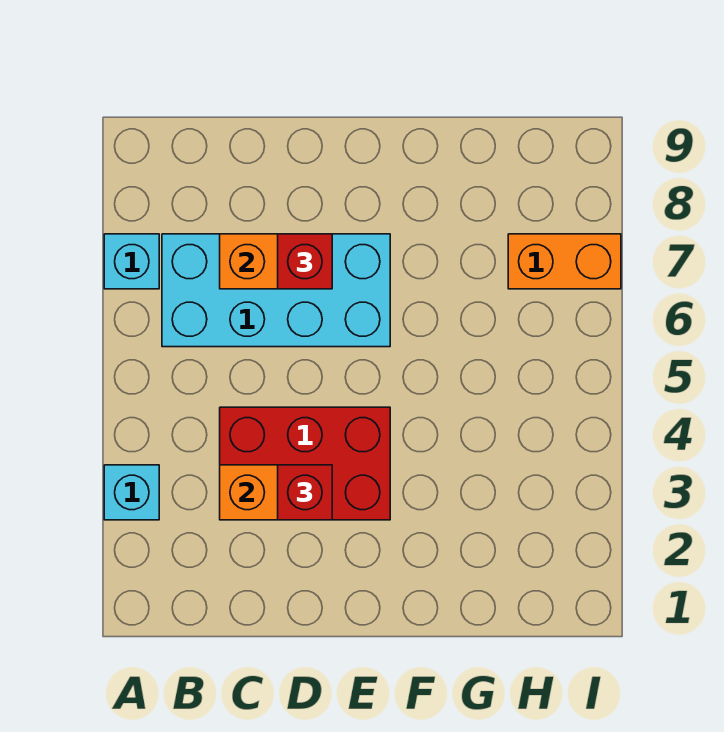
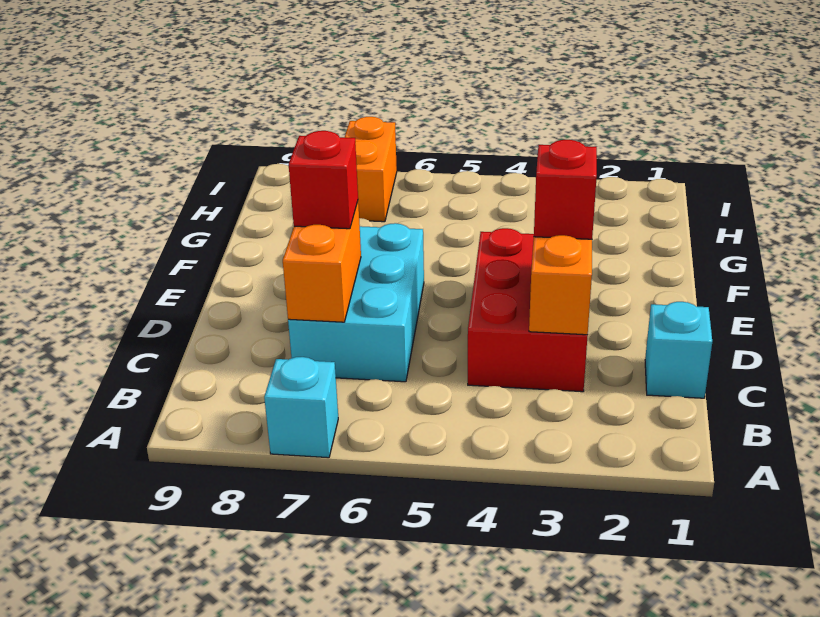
cyan 1x1 brick [104,465,159,520] -> cyan 1x1 brick moved to [645,302,712,398]
cyan 2x4 brick [162,234,390,347] -> cyan 2x3 brick [288,223,424,382]

